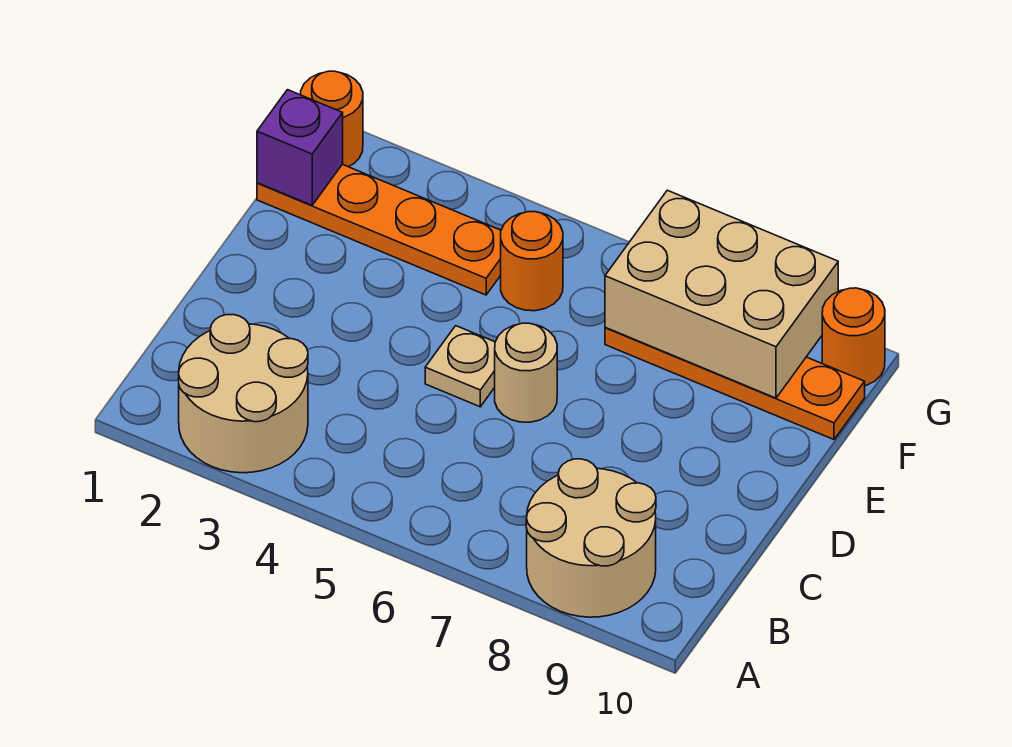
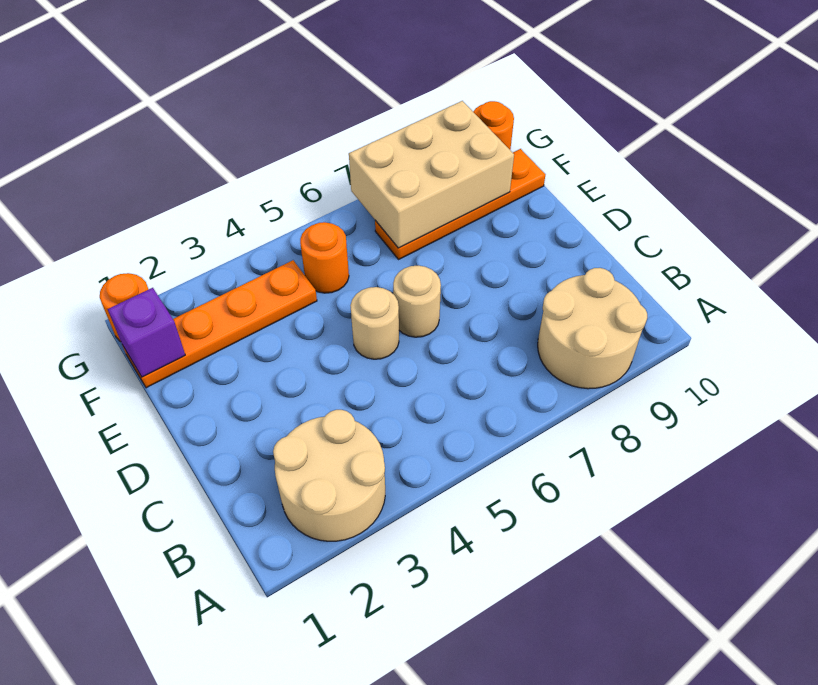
tan 1x1 plate [425,326,495,407] -> tan 1x1 round brick [350,287,399,359]

